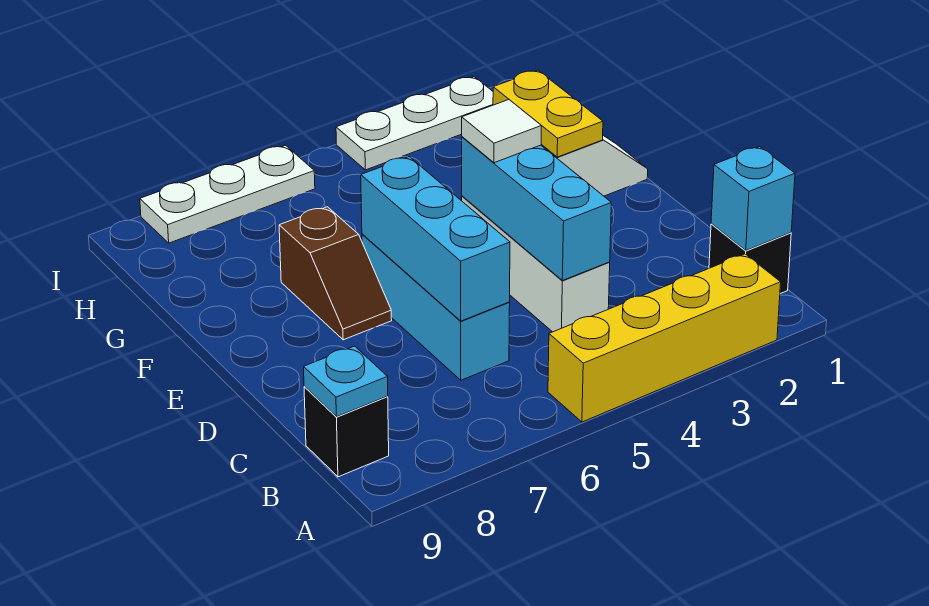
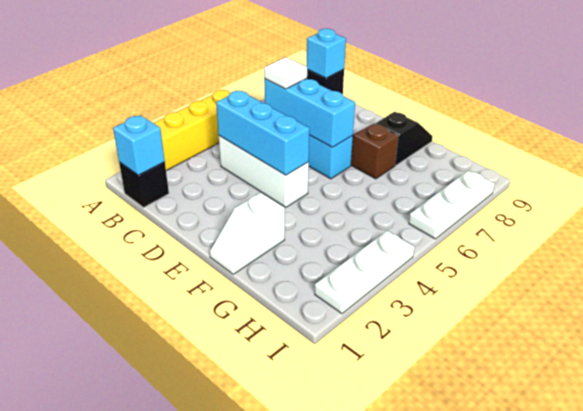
cyan 1x1 plate [304,346,388,417] -> cyan 1x1 brick [307,29,346,78]
white 1x1 tile [462,100,542,163] -> white 1x1 tile moved to [264,57,307,89]
yellow 1x2 plate [493,70,603,157] -> none
none -> black 1x2 slope [376,112,433,165]

